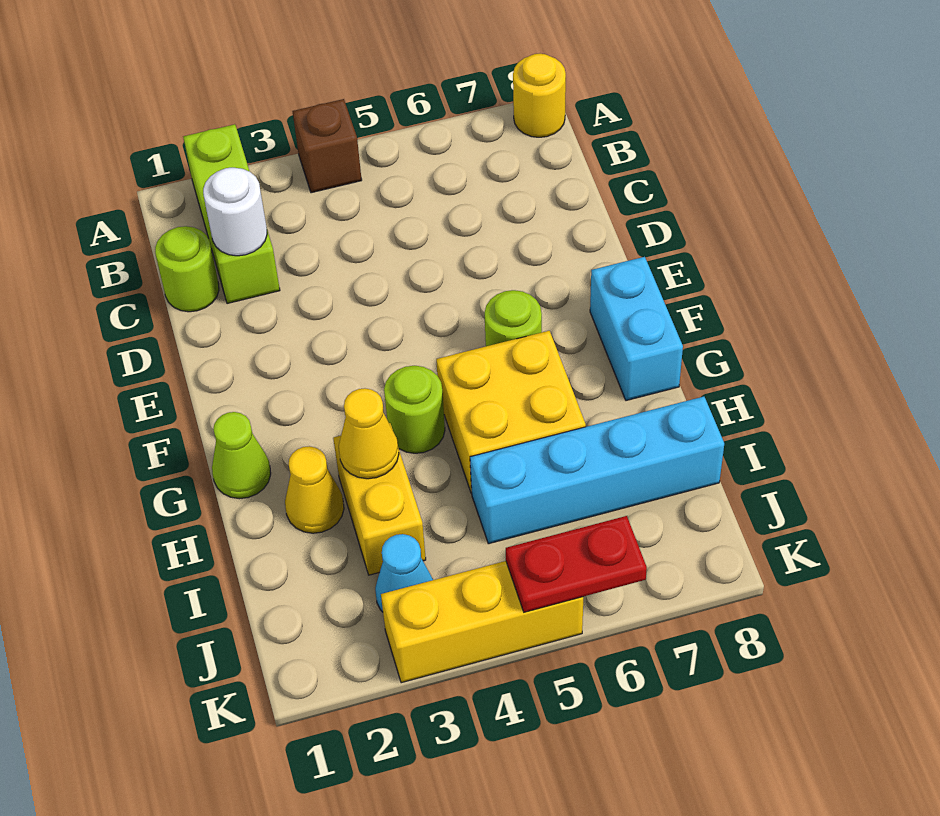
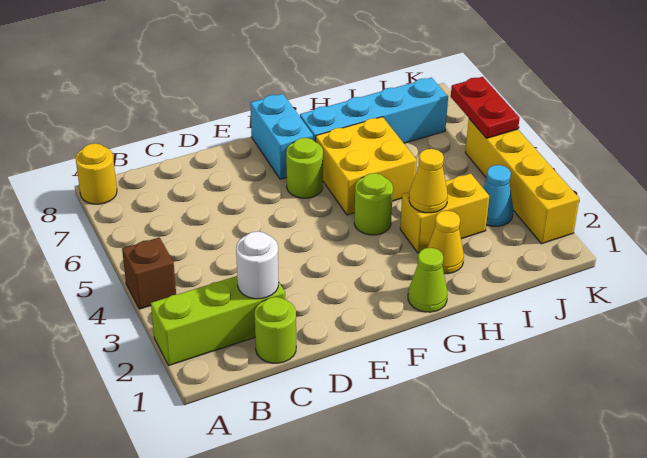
cyan 1x2 brick [590,257,683,401] -> cyan 1x2 brick turned to [250,94,313,179]
cyan 1x4 brick [470,397,724,544] -> cyan 1x4 brick turned to [300,78,448,143]
yellow 1x3 brick [381,561,583,683] -> yellow 1x4 brick [465,119,579,244]

